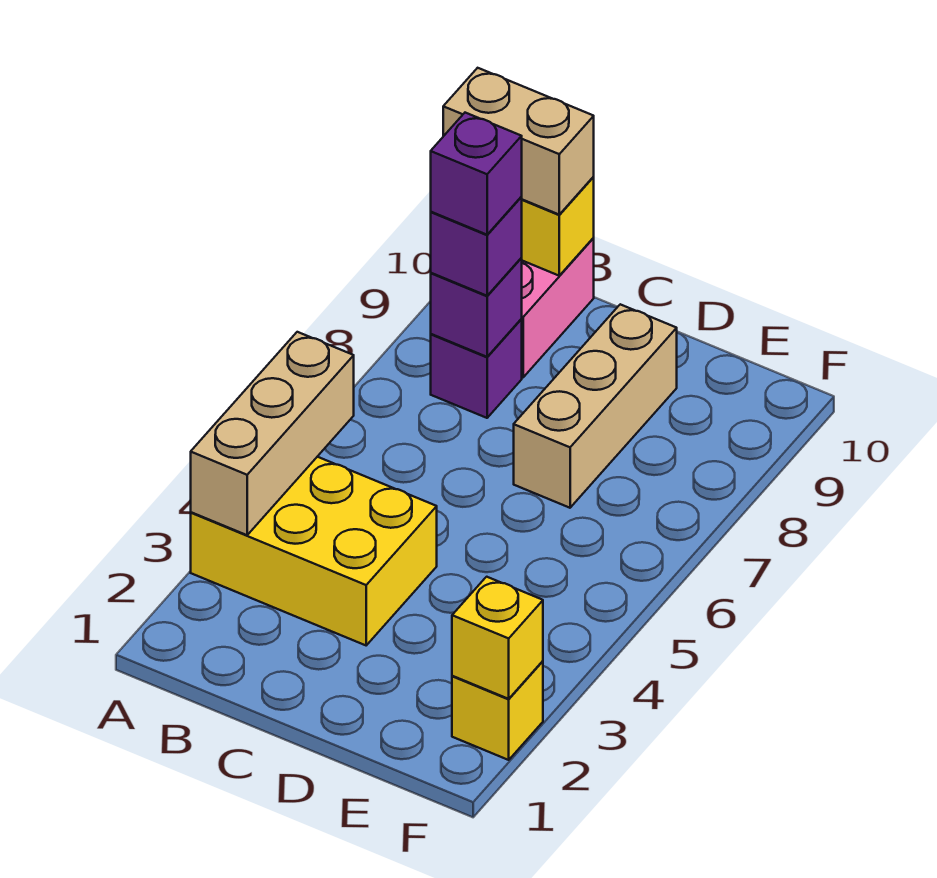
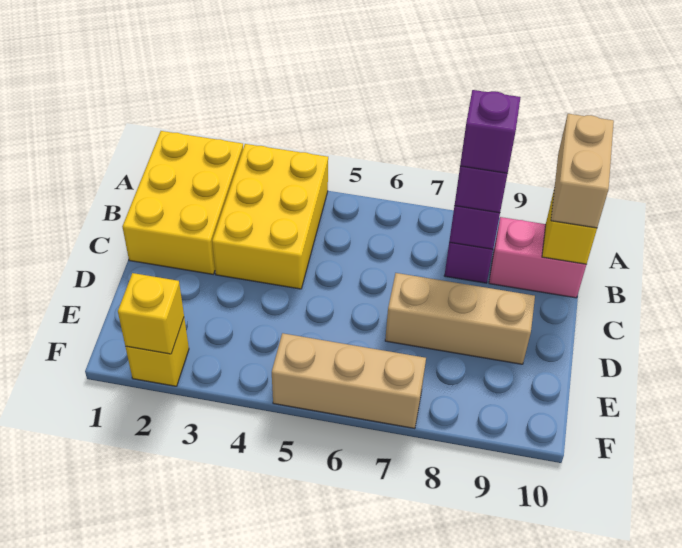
none -> yellow 2x3 brick [122,131,243,274]
tan 1x3 brick [191,332,354,535] -> tan 1x3 brick moved to [272,333,426,429]

